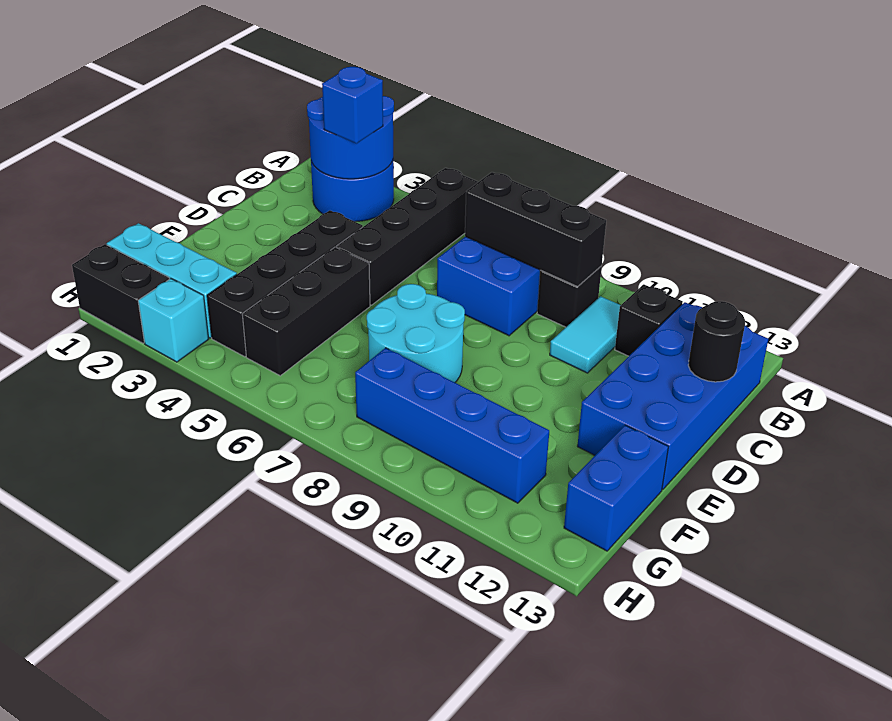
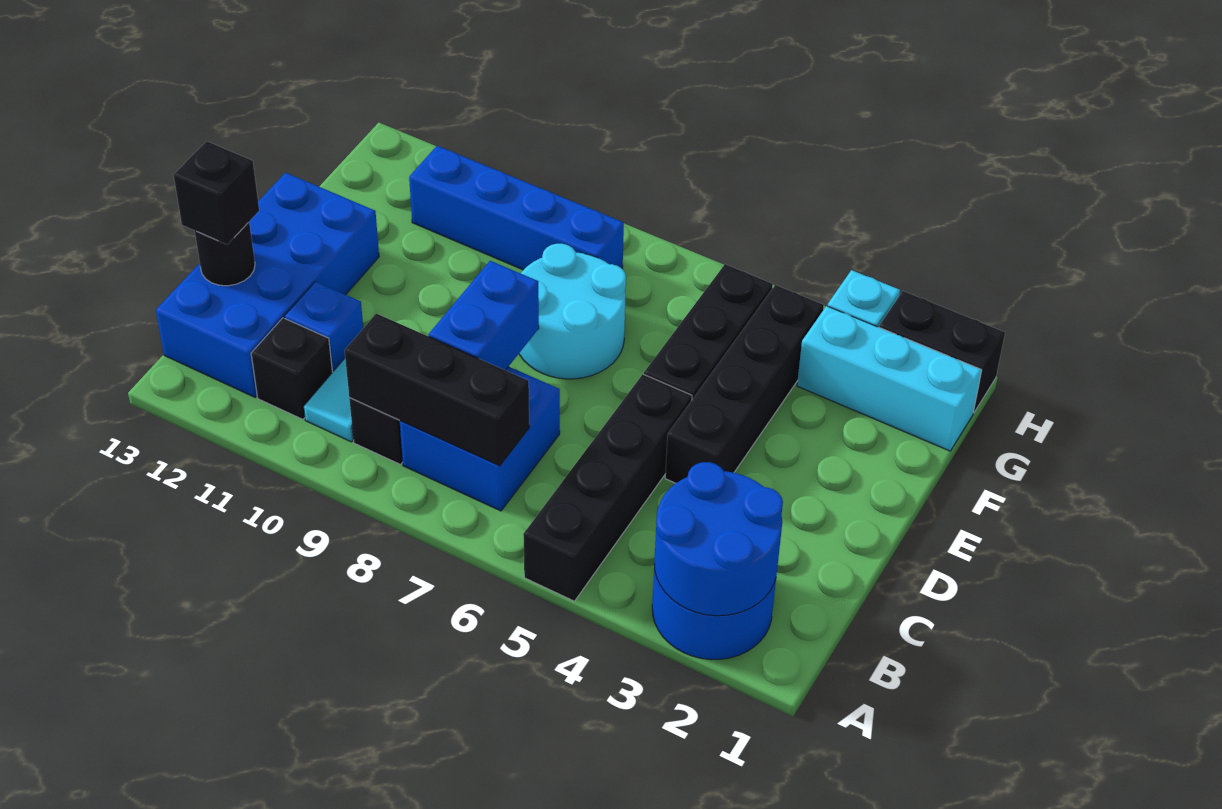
blue 1x1 brick [322,67,383,143] -> blue 1x1 brick moved to [284,282,363,372]
none -> black 1x1 brick [174,141,259,245]
blue 1x2 brick [564,425,668,551] -> blue 1x2 brick moved to [429,261,539,370]

